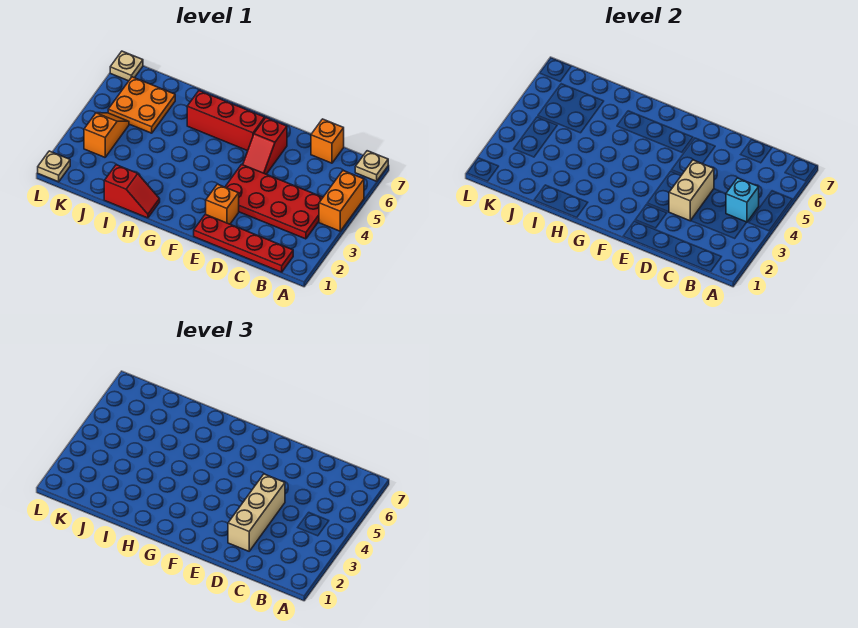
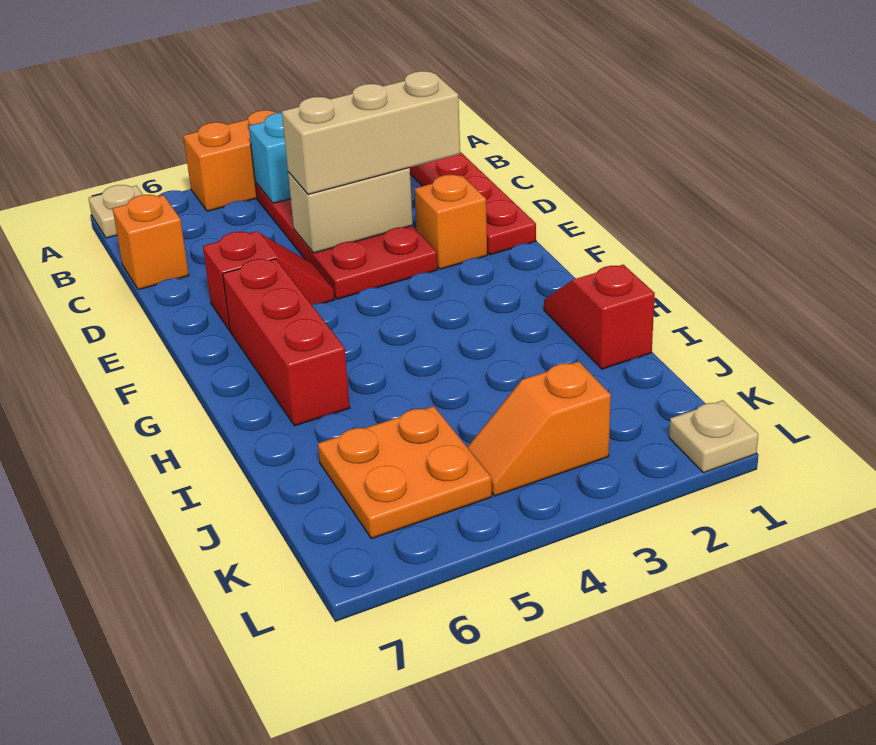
tan 1x1 plate [110,51,143,81] -> none

